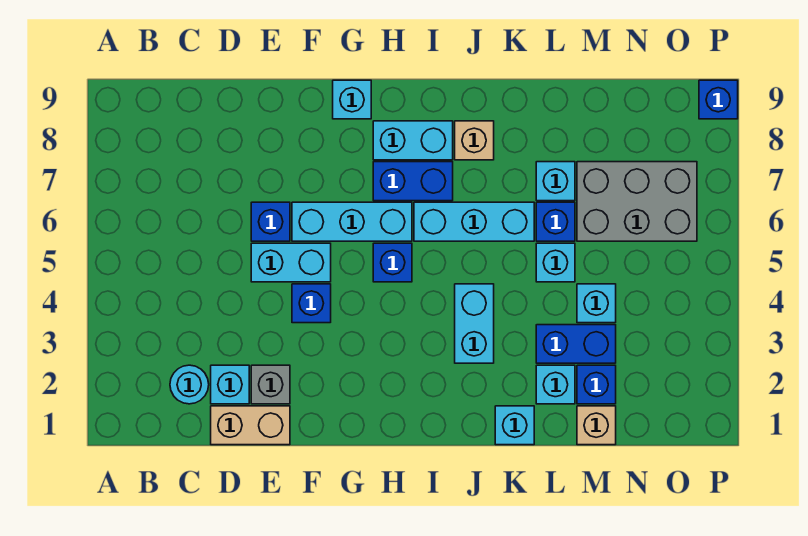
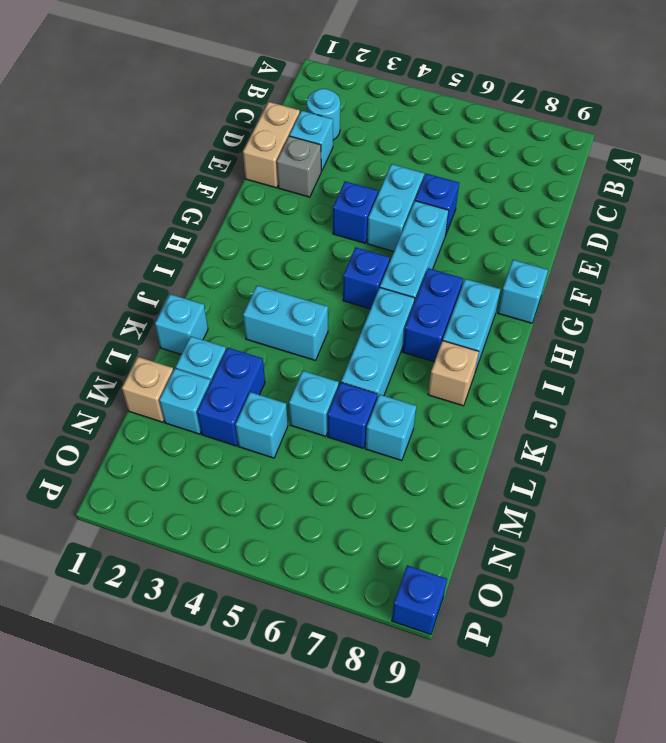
blue 1x1 brick [577,365,616,404] -> cyan 1x1 brick [159,368,211,434]
grey 2x3 brick [577,162,697,241] -> none

